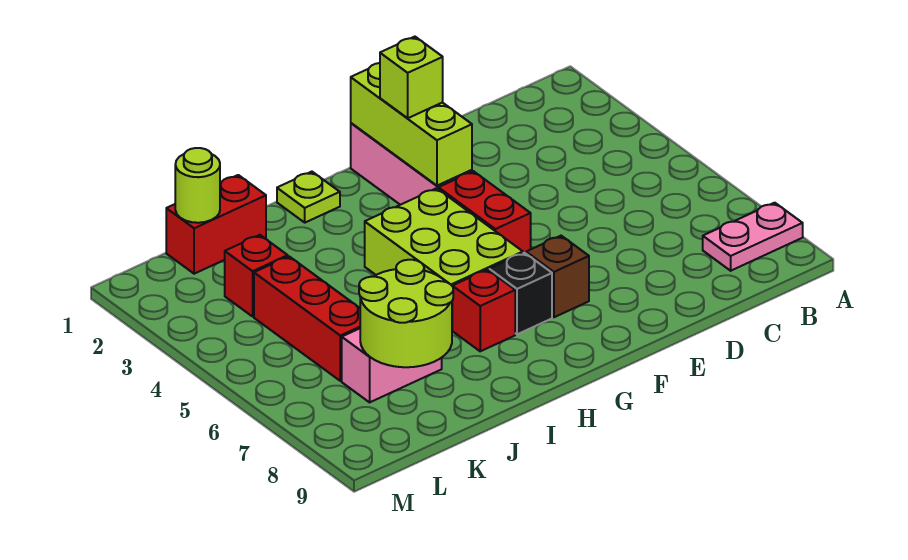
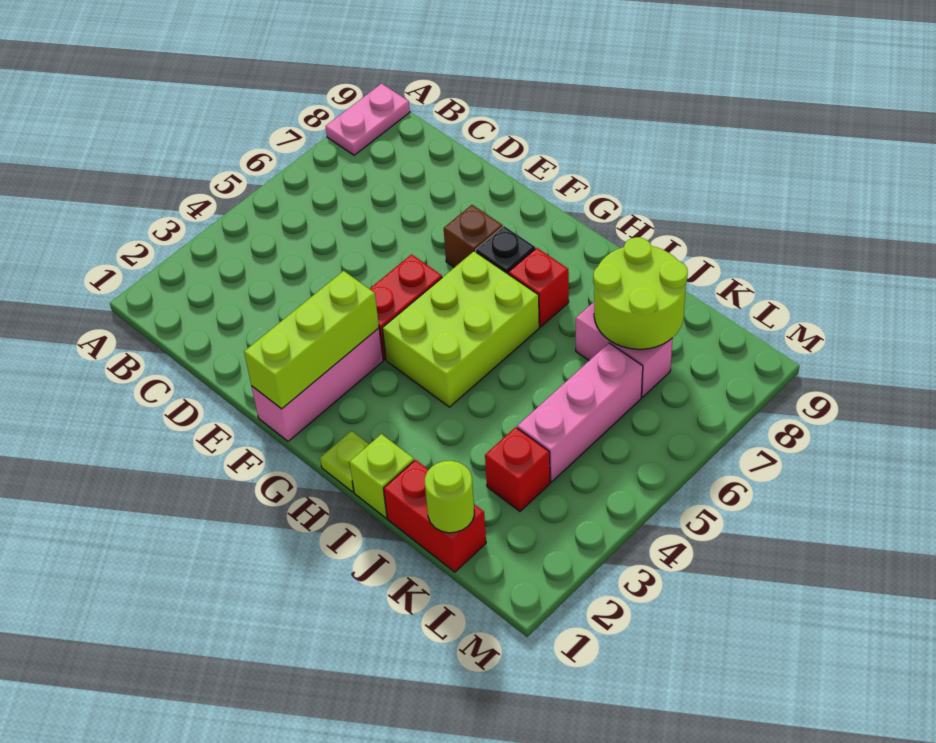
pink 1x2 plate [703,203,803,271] -> pink 1x2 plate turned to [325,84,410,155]
lime 1x1 brick [380,37,443,118] -> lime 1x1 brick moved to [349,434,414,518]
red 1x3 brick [254,256,360,381] -> pink 1x3 brick [517,343,643,482]

